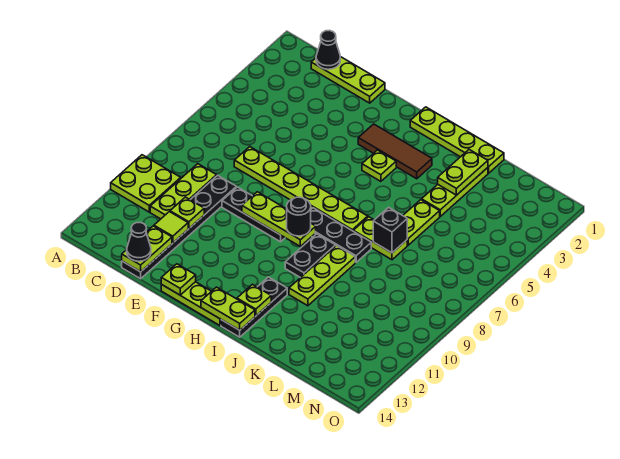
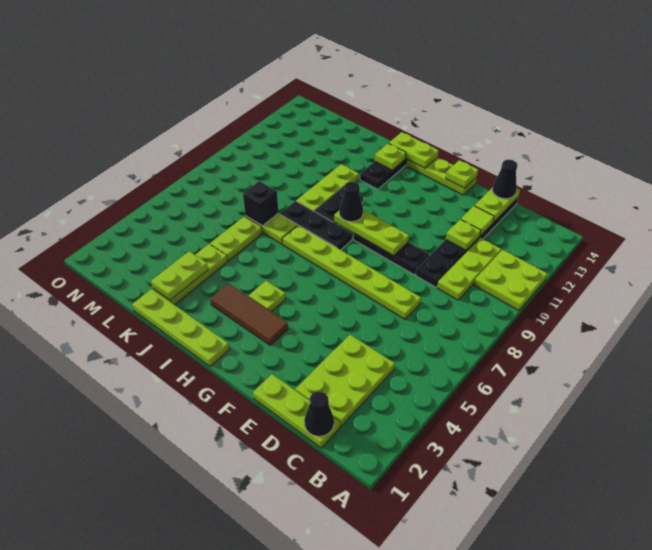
none -> lime 2x3 plate [295,335,395,427]
black 1x1 round brick [287,197,311,236] -> black 1x1 cone [339,182,363,222]

